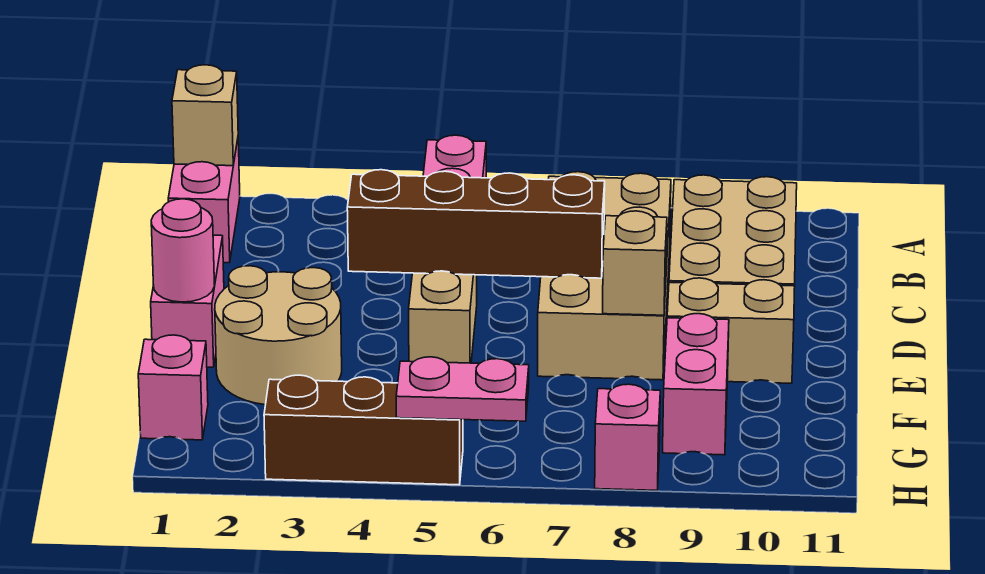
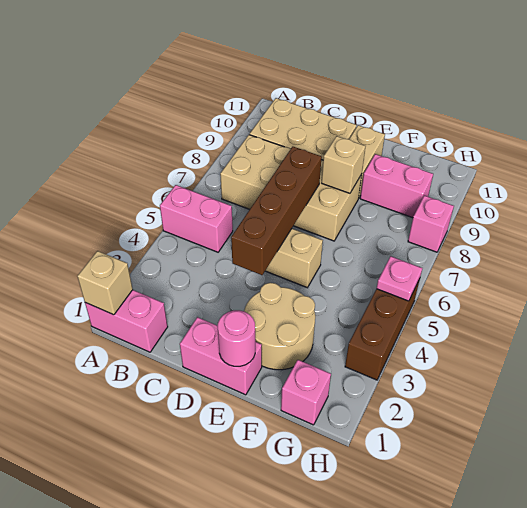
pink 1x2 plate [396,357,529,421] -> pink 1x1 plate [377,256,422,301]

